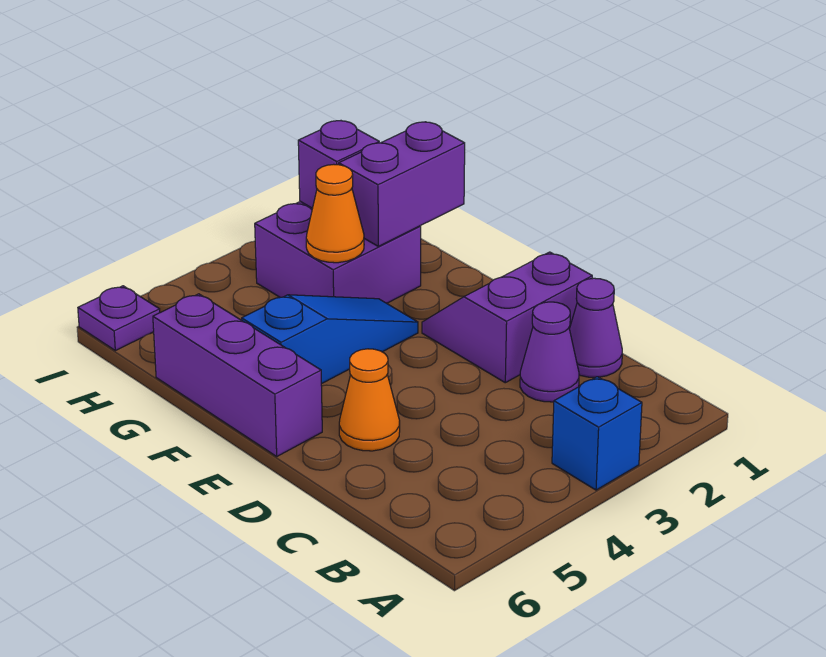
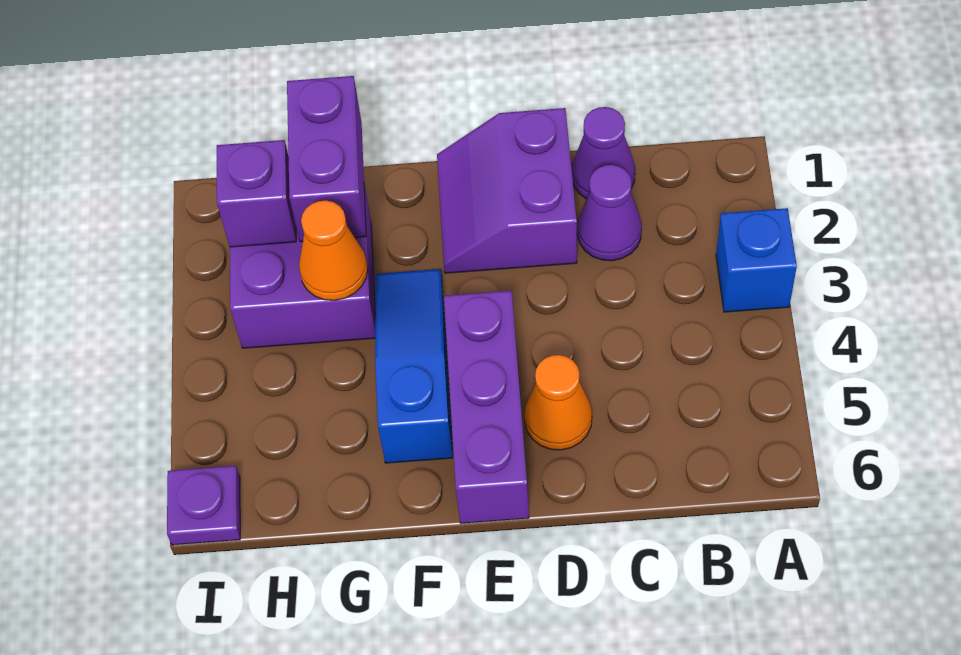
purple 1x3 brick [153,294,322,456] -> purple 1x3 brick turned to [444,291,529,523]

